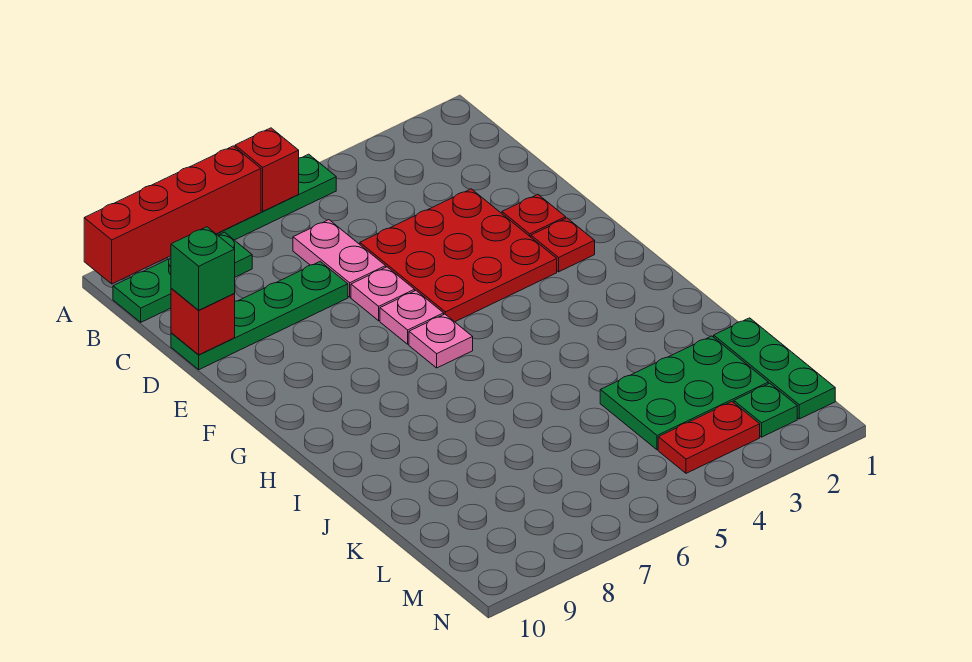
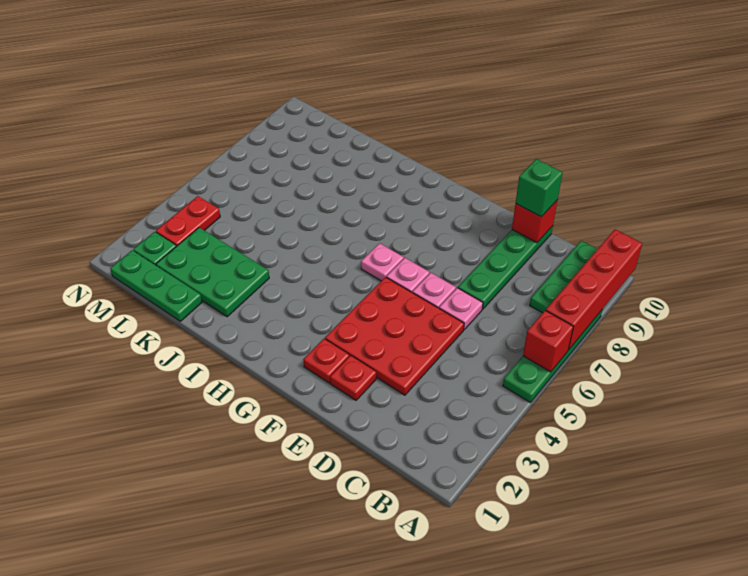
pink 1x2 plate [293,220,386,297] -> pink 1x1 plate [439,288,483,330]
green 2x3 plate [600,336,768,450] -> green 2x3 plate turned to [156,228,269,317]

